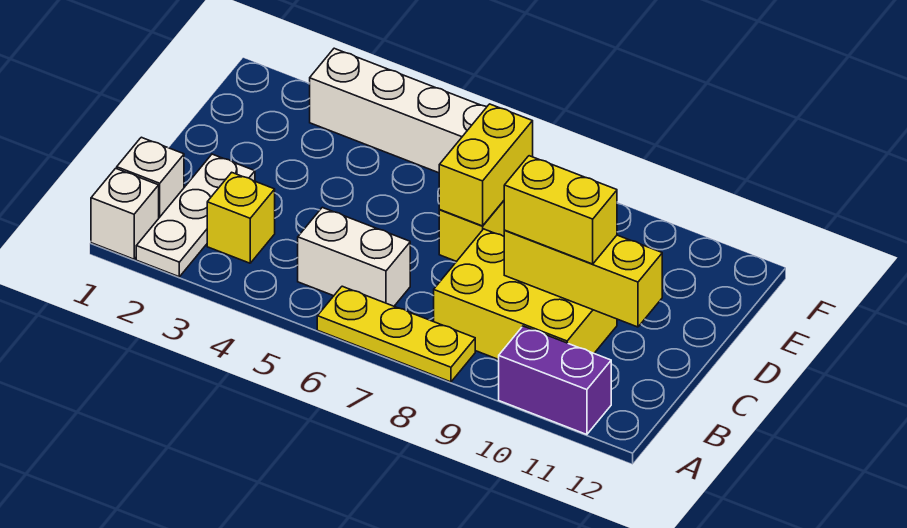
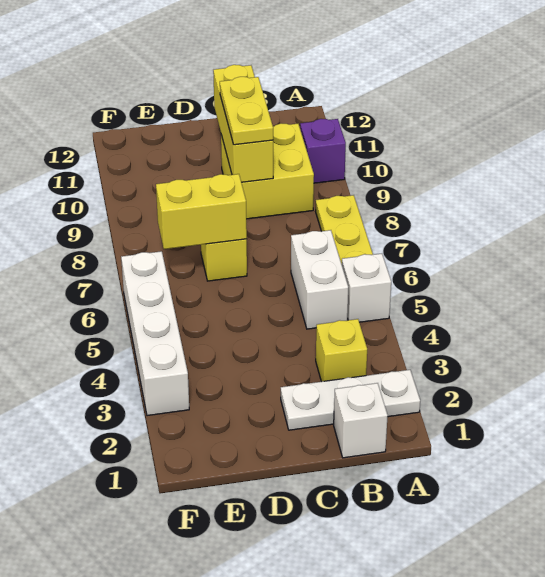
white 1x1 brick [91,168,159,259] -> white 1x1 brick moved to [342,254,391,322]
purple 1x2 brick [499,326,611,435] -> purple 1x1 brick [300,119,346,183]
yellow 2x3 brick [434,229,617,360] -> yellow 2x2 brick [221,123,314,219]
yellow 1x2 brick [504,156,617,264] -> yellow 1x2 plate [220,77,273,145]

